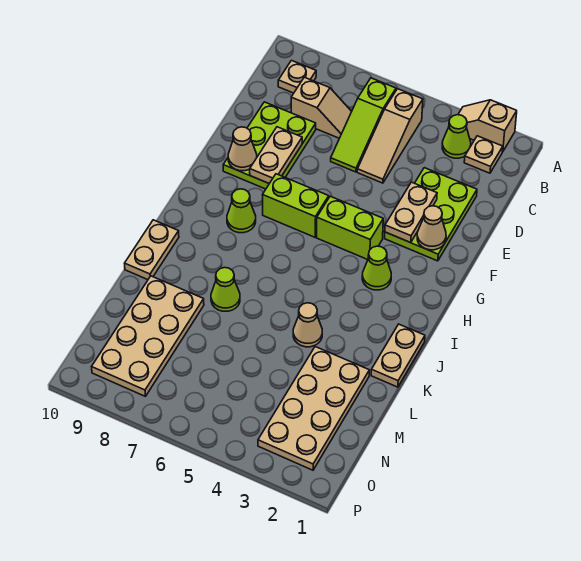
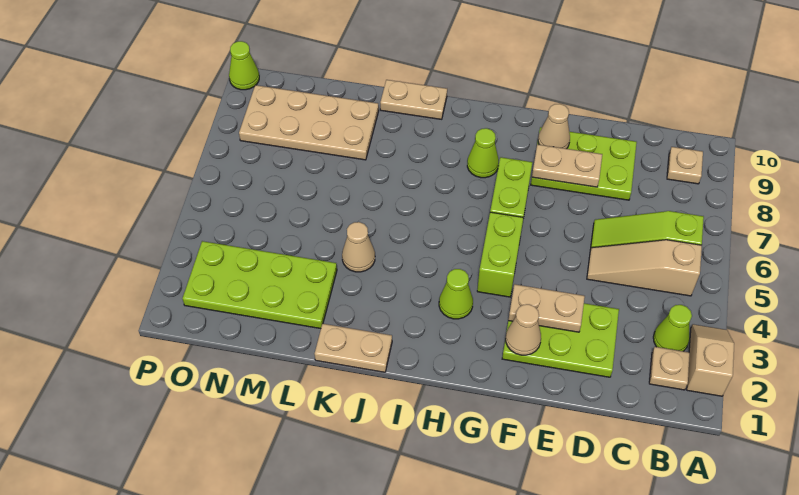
tan 1x2 slope [291,77,352,138] -> none
lime 1x1 cone [211,267,240,311] -> lime 1x1 cone moved to [229,41,259,90]
tan 2x4 plate [258,347,369,470] -> lime 2x4 plate [182,241,337,329]

